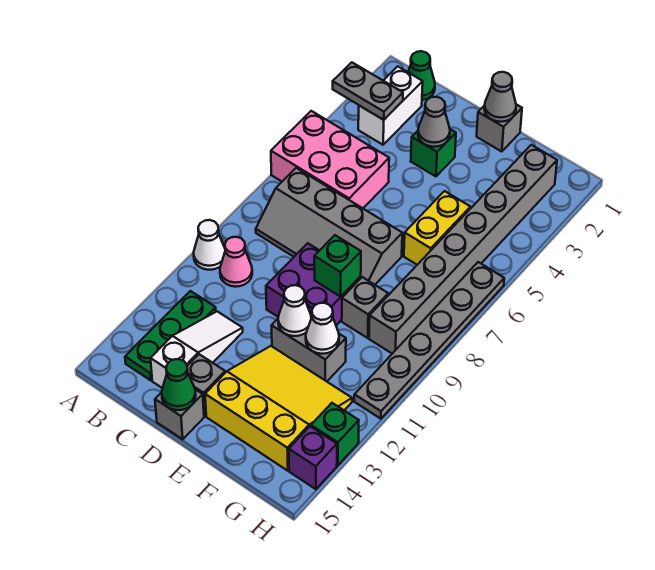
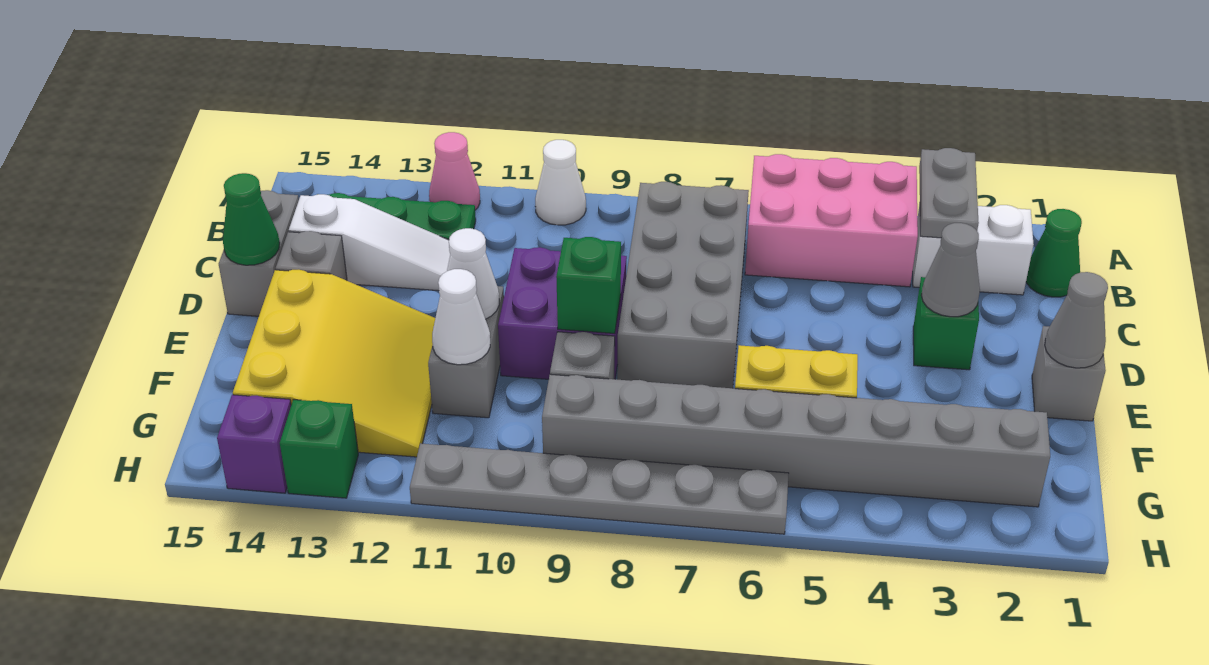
pink 2x3 brick [271,111,389,208] -> pink 2x3 brick turned to [745,154,918,287]
grey 2x4 slope [256,168,402,285] -> grey 2x4 brick [617,182,749,388]
pink 1x1 cone [220,237,252,287] -> pink 1x1 cone moved to [429,132,480,210]
grey 1x1 brick [155,389,204,439] -> grey 1x2 brick [219,190,299,316]

